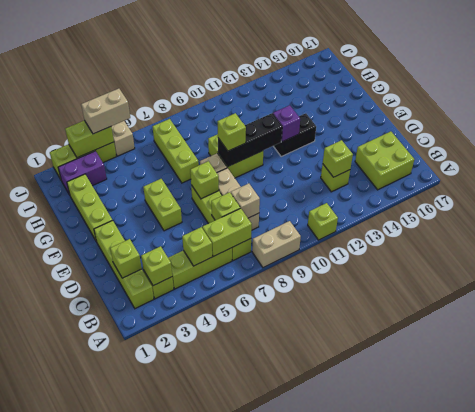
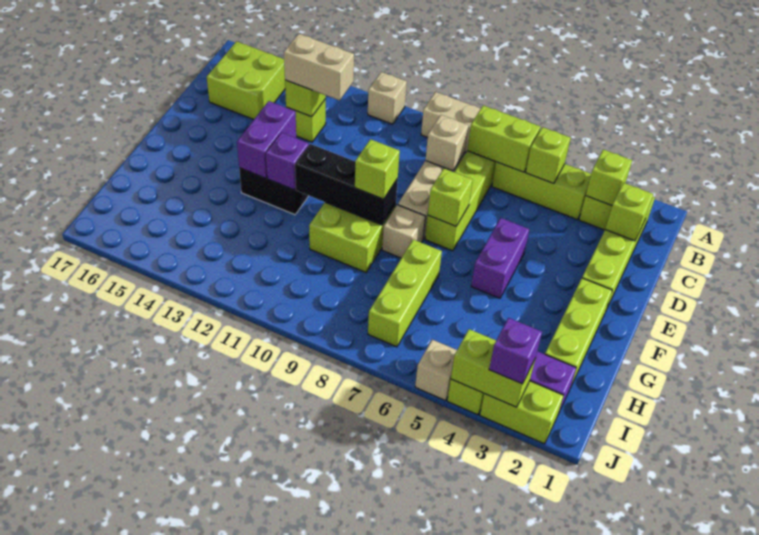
lime 1x1 brick [308,203,338,240] -> tan 1x1 brick [368,72,407,124]
lime 1x1 brick [211,192,240,220] -> none
lime 1x2 brick [143,179,182,231] -> purple 1x2 brick [471,218,529,298]
none -> purple 1x2 brick [237,101,296,178]
none -> purple 1x1 brick [489,318,542,384]
tan 1x2 brick [81,89,130,134] -> tan 1x2 brick moved to [284,34,354,100]

